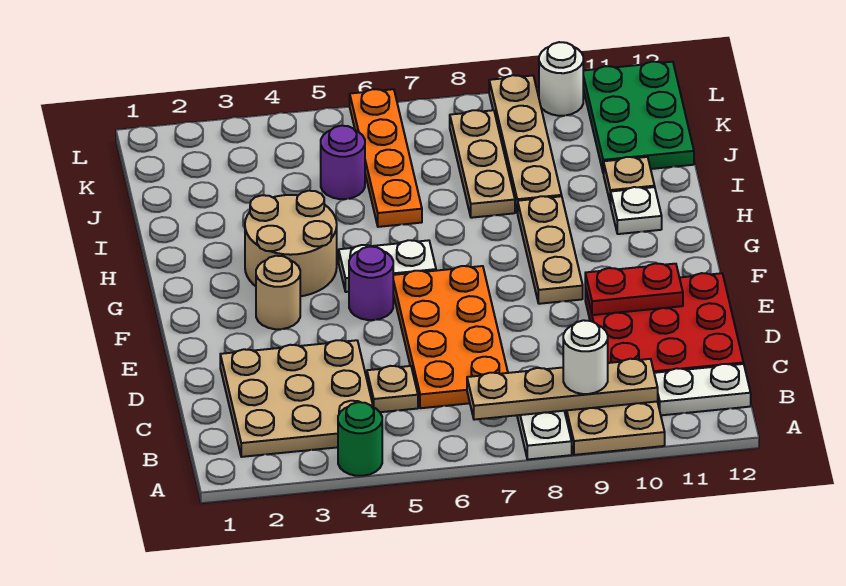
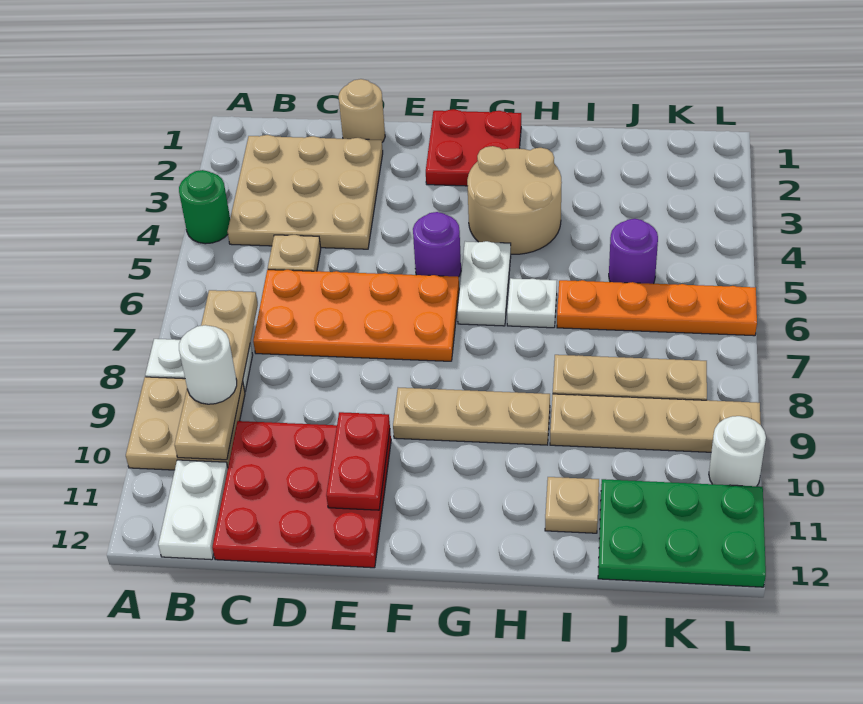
none -> red 2x2 plate [426,109,521,186]
tan 1x1 round brick [256,256,300,329] -> tan 1x1 round brick moved to [339,79,385,142]
white 1x1 plate [611,187,662,234] -> white 1x1 plate moved to [507,278,557,328]

